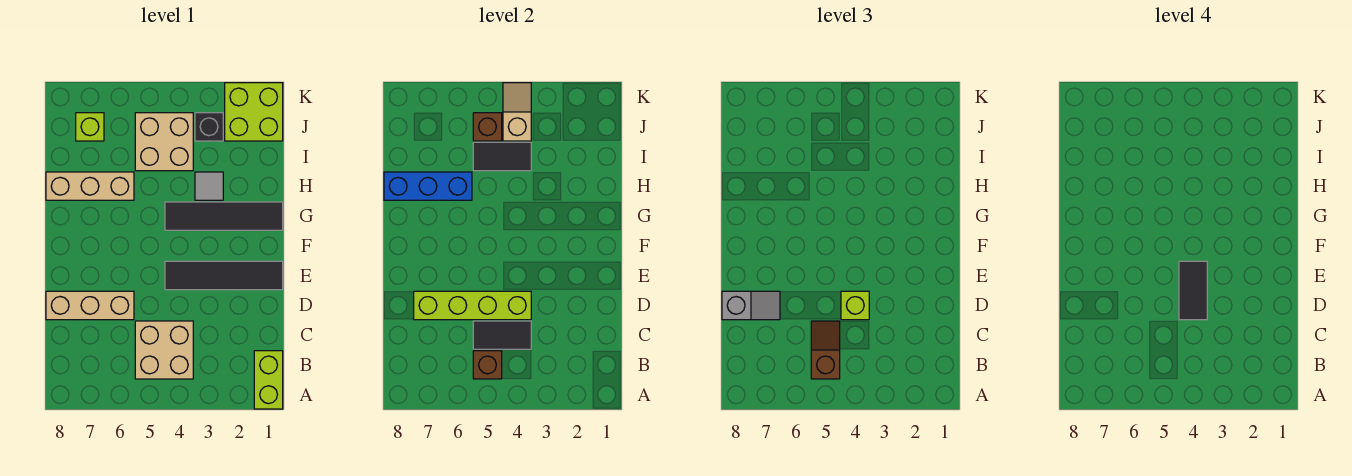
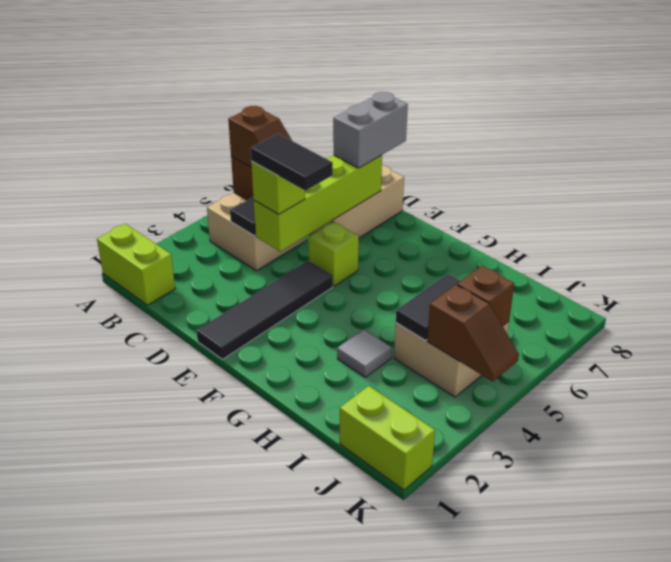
grey 1x2 slope [722,291,780,320] -> grey 1x2 brick [333,92,408,168]
black 1x4 tile [165,202,283,230] -> none
tan 1x3 brick [46,172,134,200] -> none
blue 1x3 brick [384,172,472,200] -> none
lime 2x2 brick [225,83,283,141] -> lime 1x2 brick [340,386,435,490]
black 1x1 brick [195,113,223,141] -> none
tan 1x2 slope [503,83,531,141] -> brown 1x2 slope [427,285,519,382]
lime 1x1 brick [76,113,104,141] -> lime 1x1 brick moved to [308,222,359,286]

